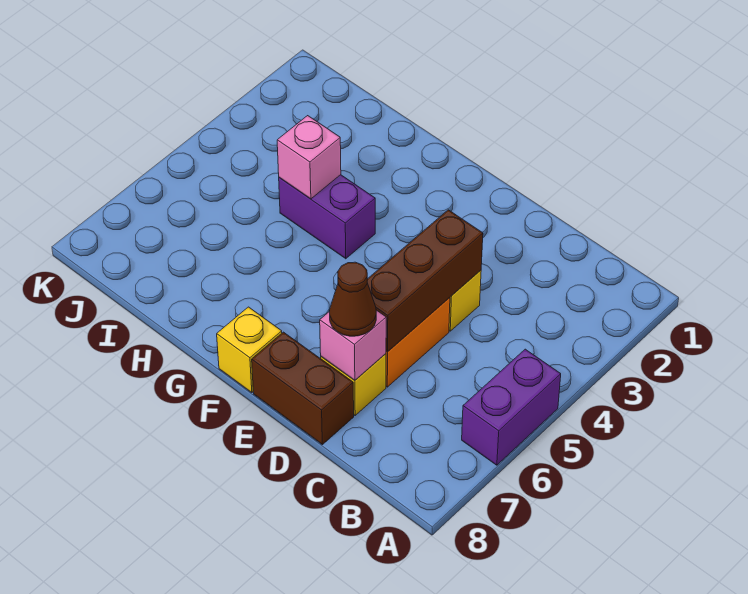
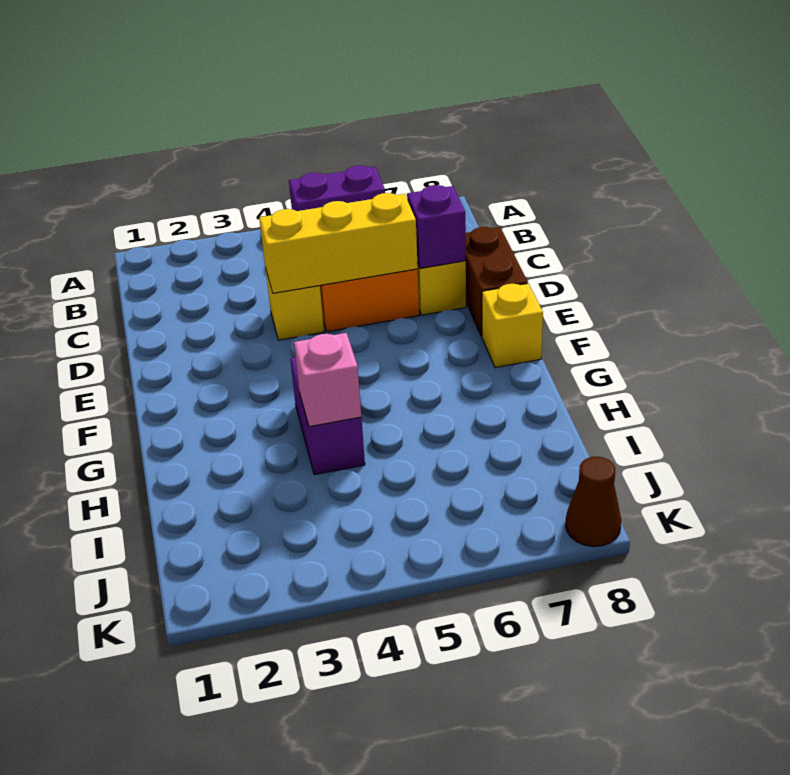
brown 1x3 brick [367,210,483,351] -> yellow 1x3 brick [259,193,418,293]
pink 1x1 brick [320,310,386,380] -> purple 1x1 brick [407,185,466,268]
brown 1x1 cone [329,262,376,336] -> brown 1x1 cone moved to [566,457,621,547]

